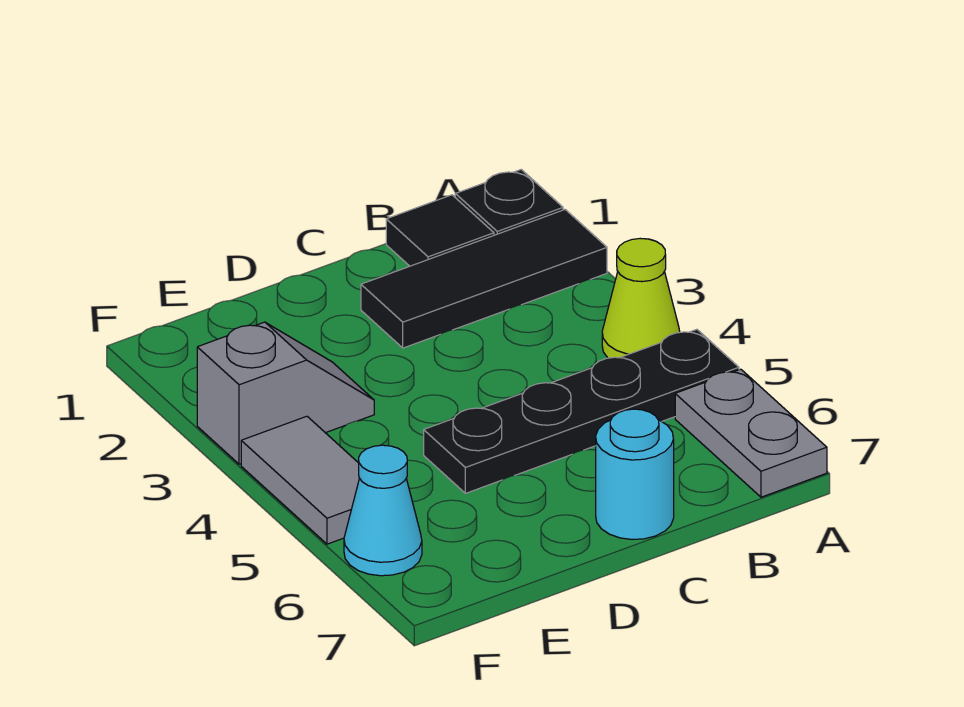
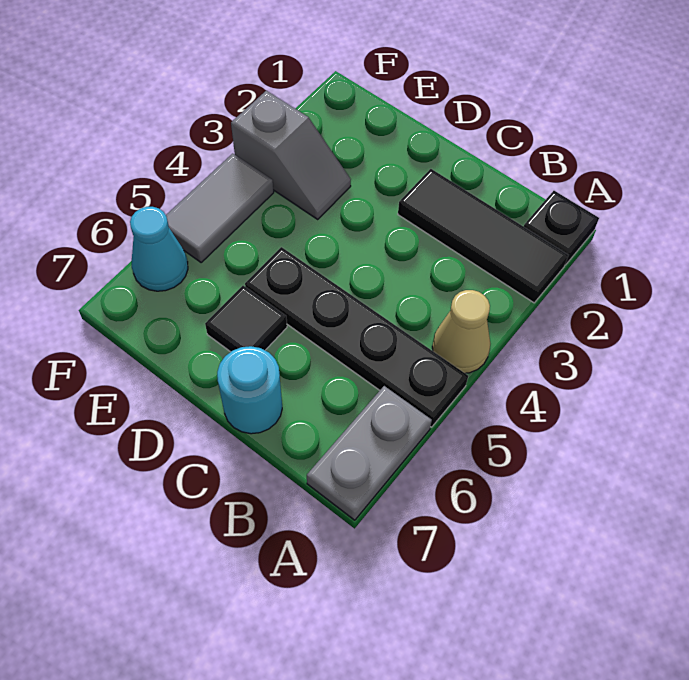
lime 1x1 cone [602,238,680,358] -> tan 1x1 cone [432,290,490,373]
black 1x1 tile [386,195,494,266] -> black 1x1 tile moved to [205,286,287,352]

